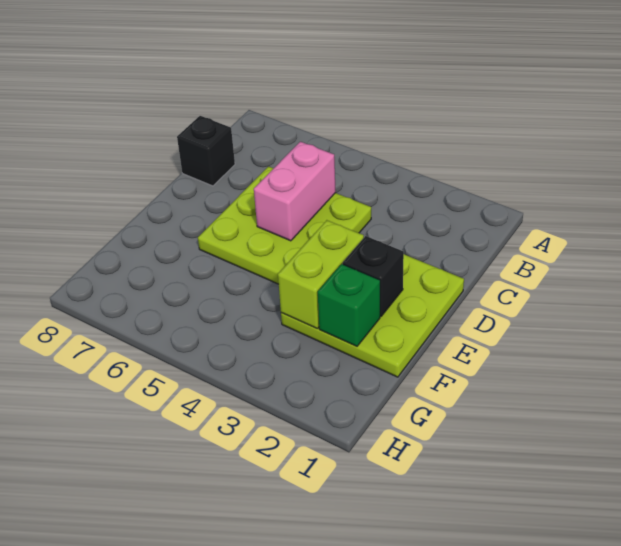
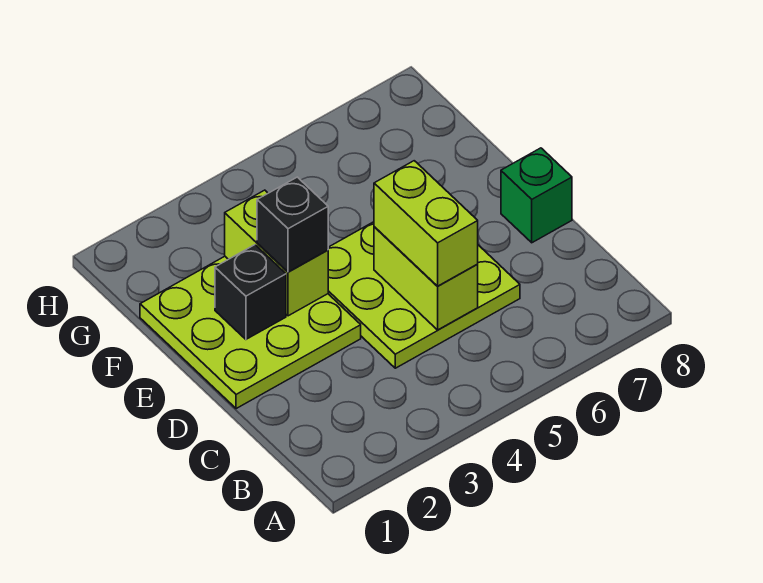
pink 1x2 brick [254,142,336,241] -> lime 1x2 brick [374,227,478,330]
none -> lime 1x2 brick [374,161,478,286]
black 1x1 brick [177,116,235,186] -> black 1x1 brick moved to [257,177,328,272]
green 1x1 brick [318,264,380,346] -> green 1x1 brick moved to [501,148,572,243]

